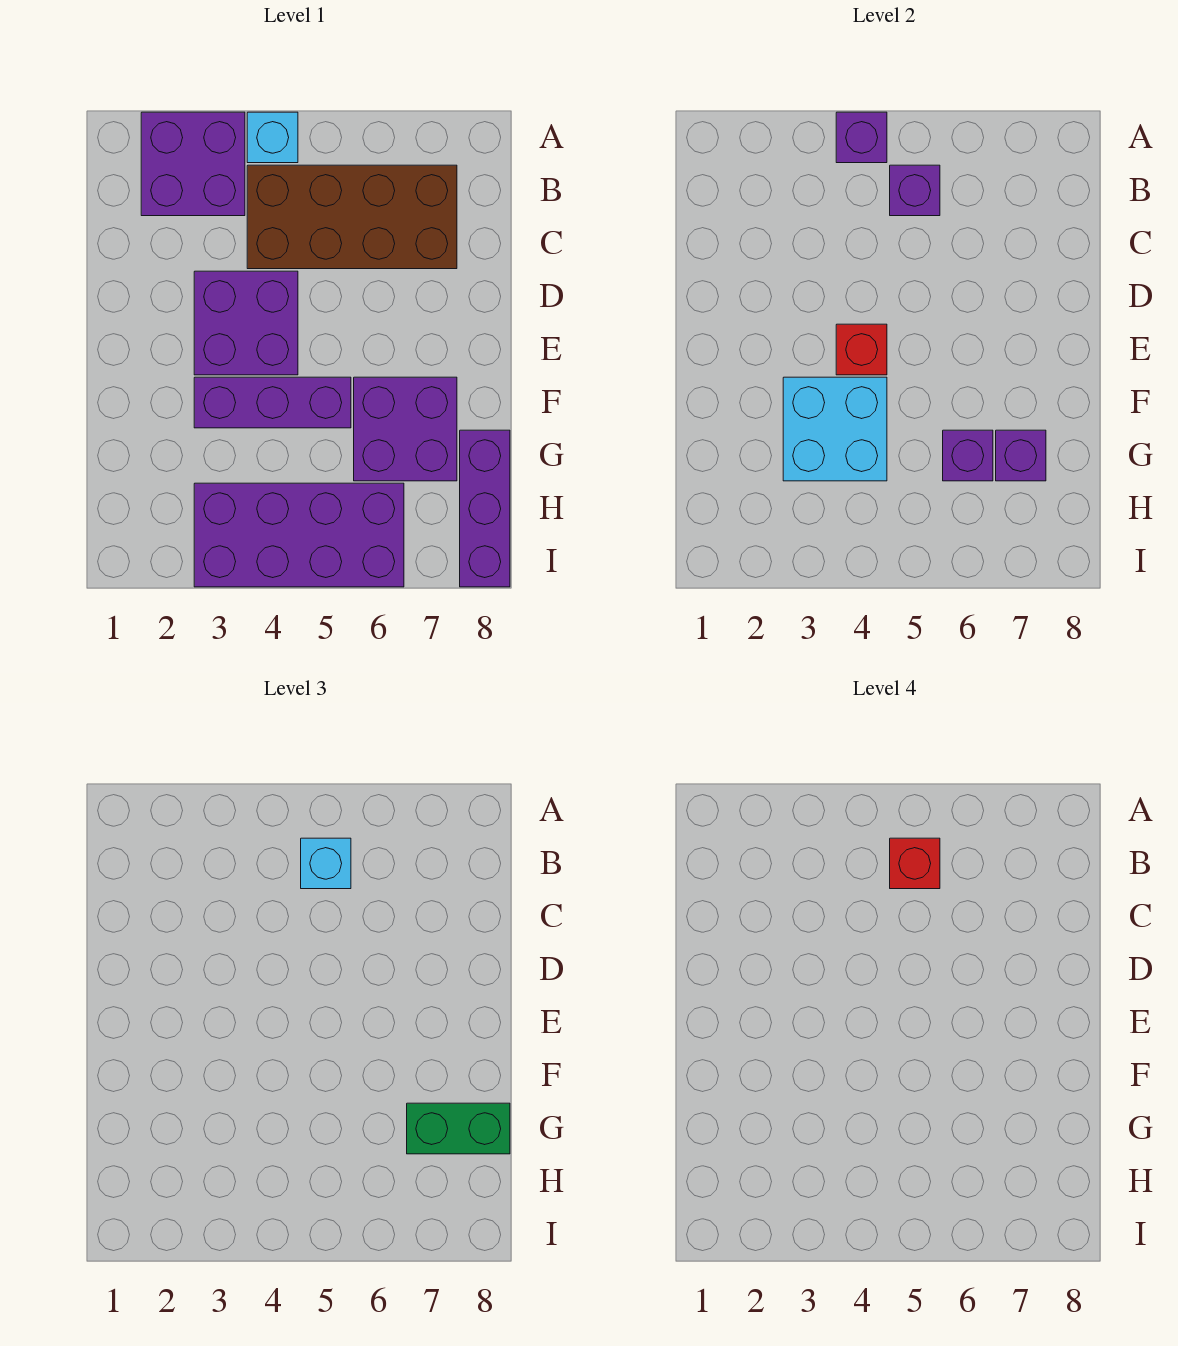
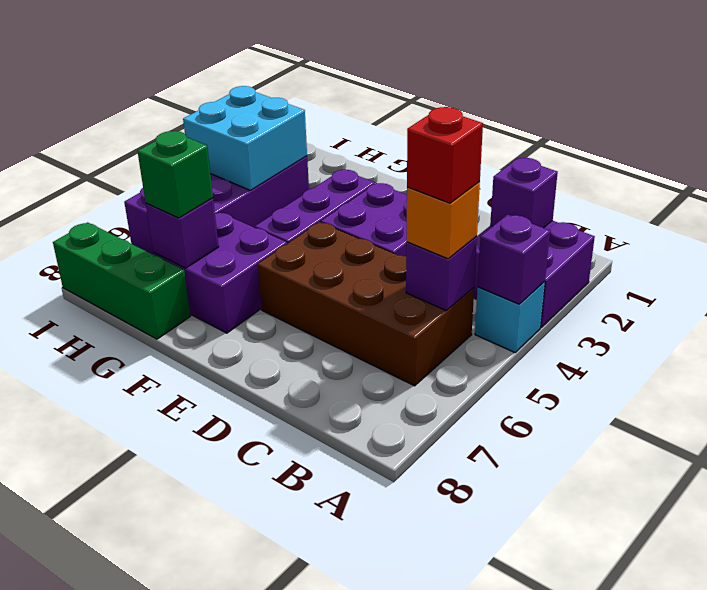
brown 2x4 brick [247,165,457,269] -> brown 2x4 brick turned to [258,222,474,386]
cyan 1x1 brick [301,838,351,889] -> orange 1x1 brick [406,182,480,259]
red 1x1 brick [836,324,887,375] -> none
cyan 2x2 brick [783,377,887,481] -> cyan 2x2 brick moved to [183,86,307,190]
purple 1x1 brick [943,430,993,481] -> purple 1x1 brick moved to [490,158,558,228]
green 1x2 brick [407,1103,510,1154] -> green 1x1 brick [138,131,213,218]
purple 1x3 brick [460,430,510,587] -> green 1x3 brick [53,222,190,339]

